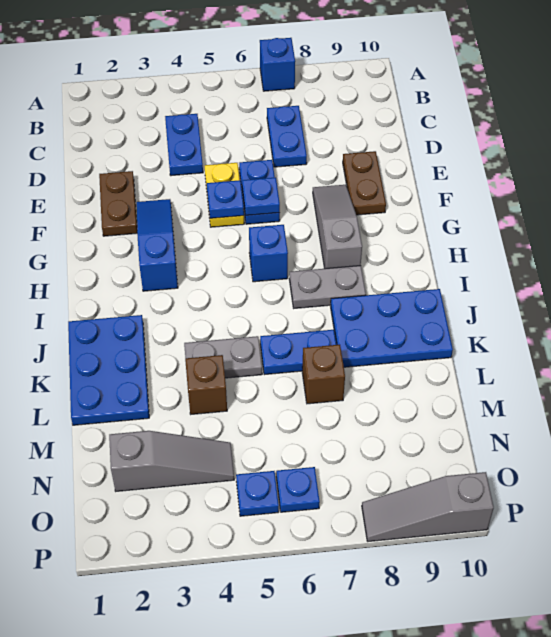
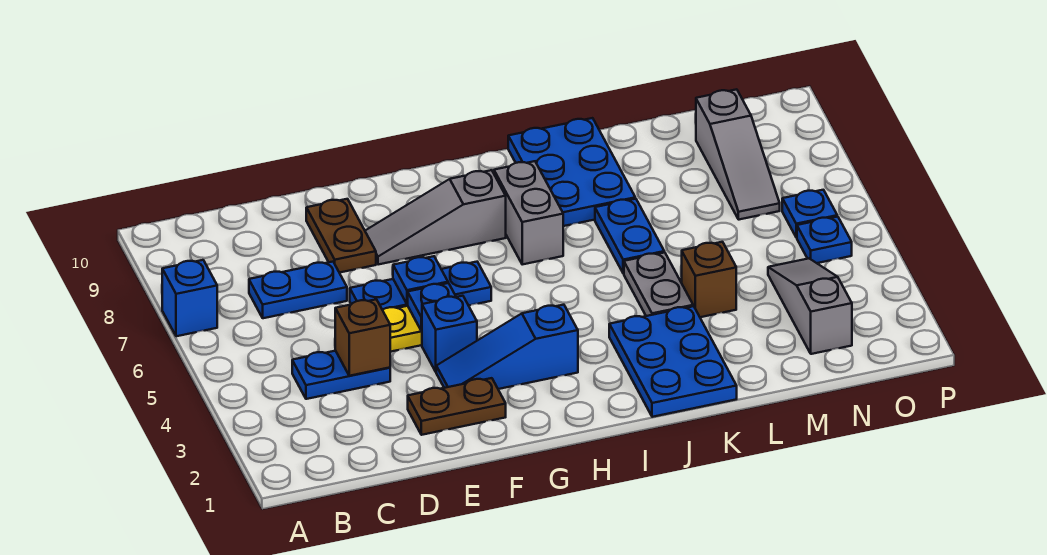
blue 1x2 plate [239,160,280,224] -> blue 1x3 plate [350,262,491,310]
brown 1x2 plate [343,151,386,215] -> brown 1x2 plate turned to [306,199,376,273]
blue 1x1 brick [249,225,288,282] -> blue 1x1 brick moved to [422,296,477,372]
grey 1x2 plate [289,266,366,308] -> grey 1x2 brick [494,161,563,264]
blue 2x3 plate [68,315,149,425] -> blue 2x3 plate turned to [609,306,737,417]
brown 1x1 brick [302,345,345,404] -> brown 1x1 brick moved to [335,299,390,376]
grey 1x3 slope [362,472,494,541] -> grey 1x3 slope moved to [696,89,780,220]

